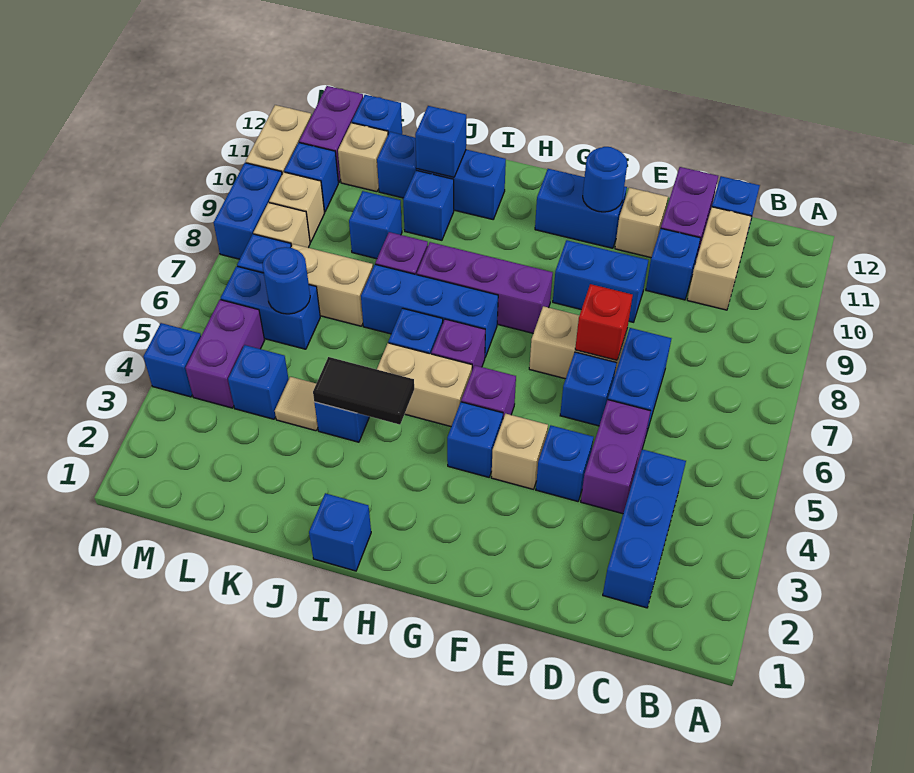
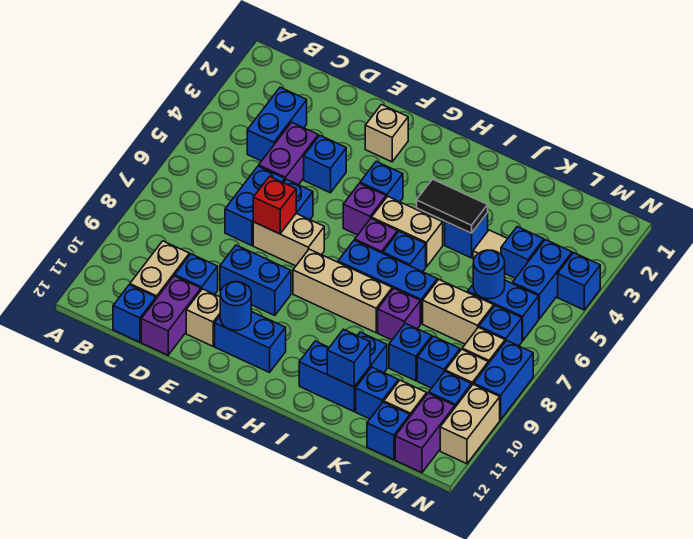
blue 1x3 brick [603,449,686,608] -> blue 1x2 brick [247,87,307,161]
tan 1x1 brick [491,414,548,489] -> tan 1x1 brick moved to [365,105,408,162]
purple 1x3 brick [417,242,553,333] -> tan 1x3 brick [293,249,392,333]
blue 1x1 brick [309,493,371,571] -> blue 1x1 brick moved to [417,336,460,388]
purple 1x2 brick [186,300,265,408] -> blue 1x2 brick [513,240,572,319]

